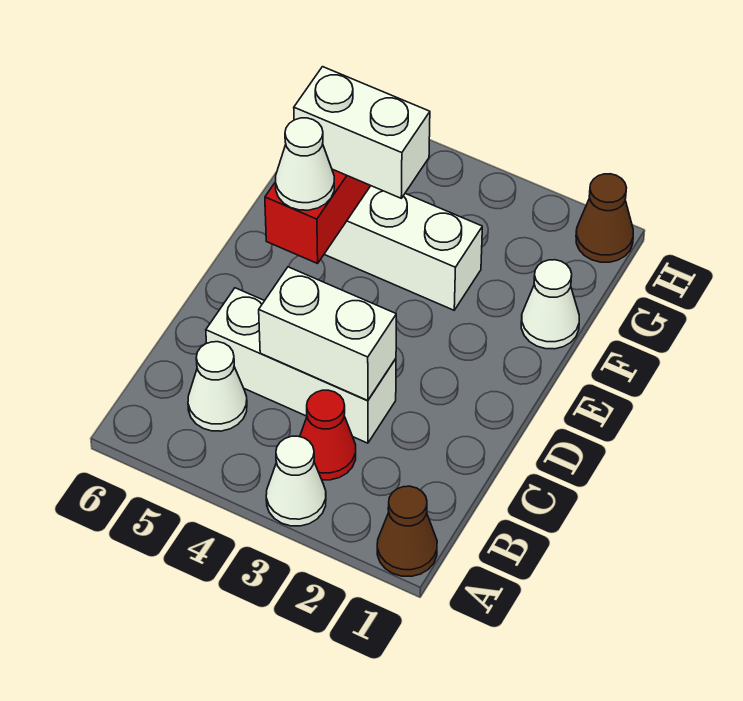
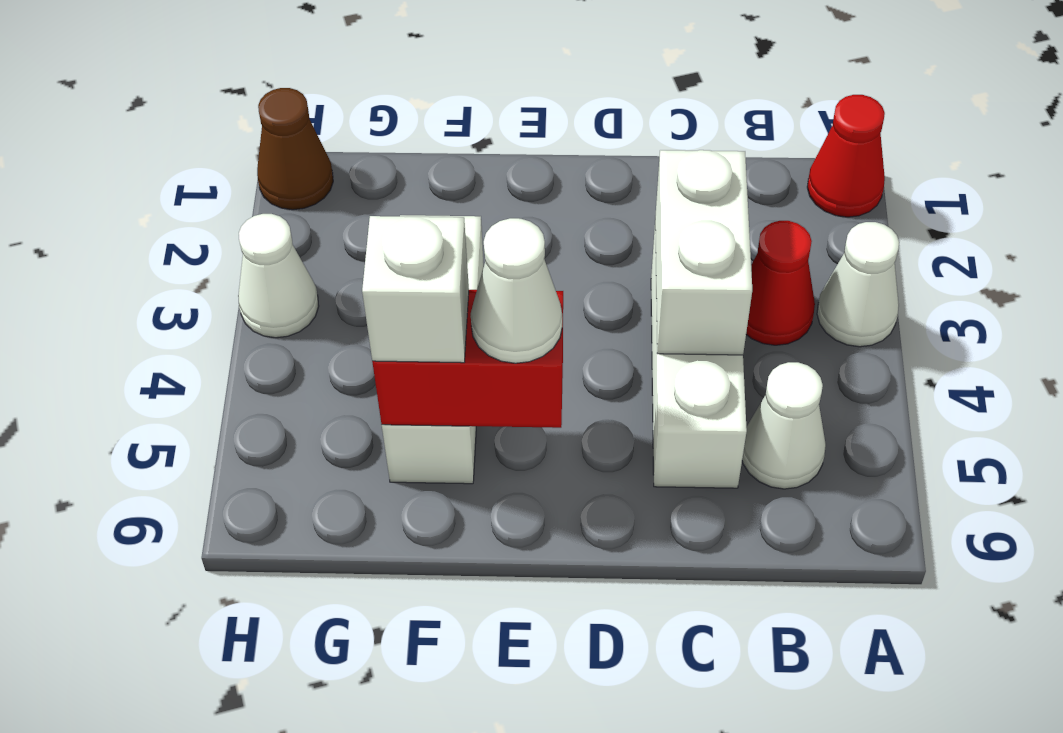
brown 1x1 cone [377,486,437,576] -> red 1x1 cone [807,95,885,217]
white 1x1 cone [521,260,579,349] -> white 1x1 cone moved to [238,214,319,338]
white 1x2 brick [294,67,430,198] -> white 1x1 brick [362,216,469,363]

